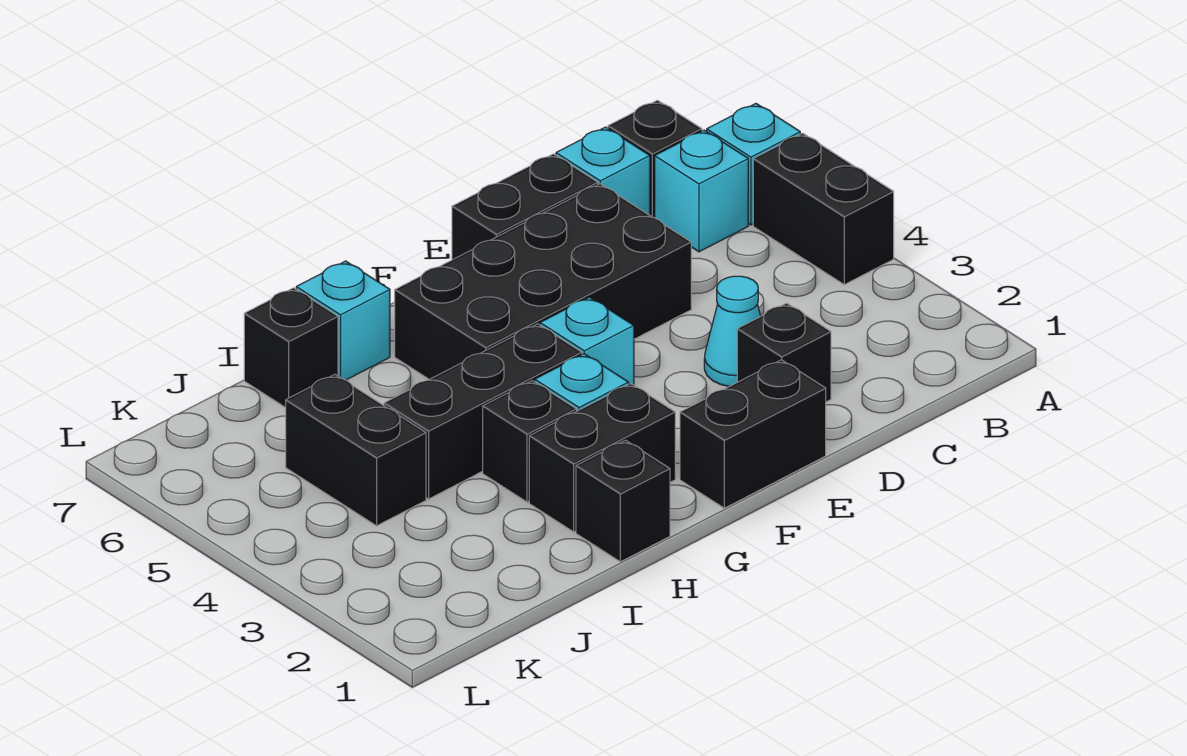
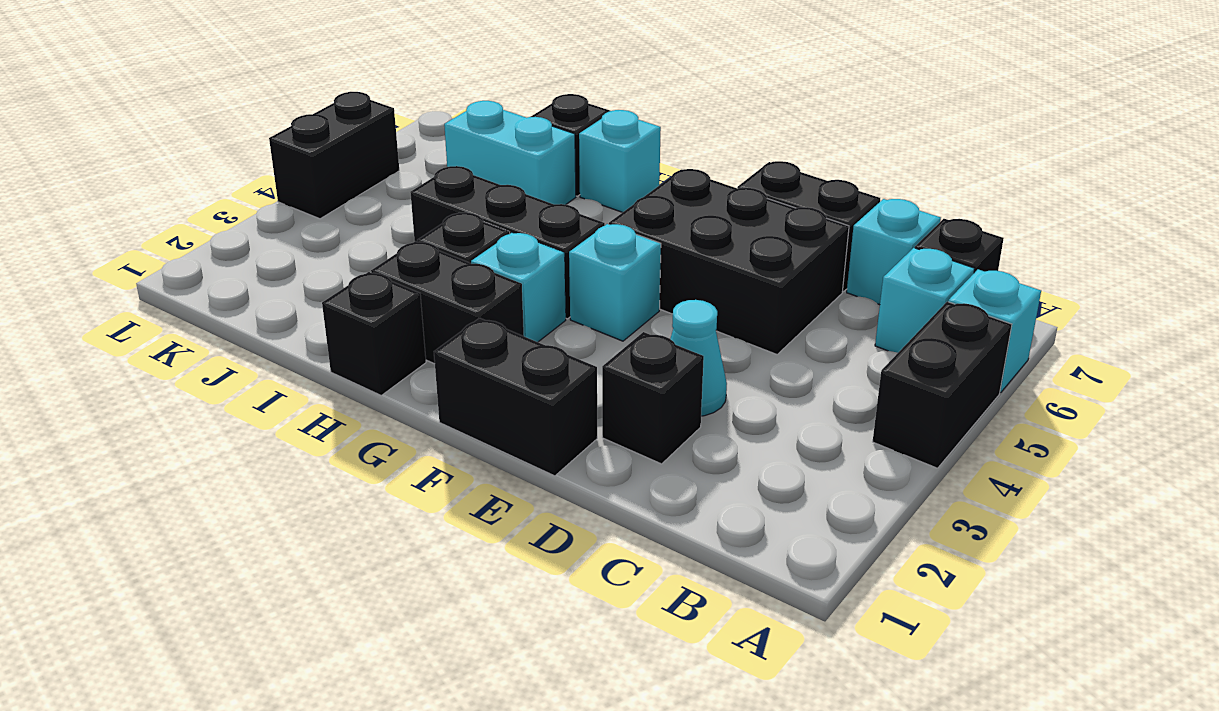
black 2x4 brick [395,184,691,380] -> black 2x3 brick [609,169,849,354]
none -> cyan 1x2 brick [444,101,576,205]
black 1x2 brick [286,375,426,526] -> black 1x2 brick moved to [269,92,399,219]

